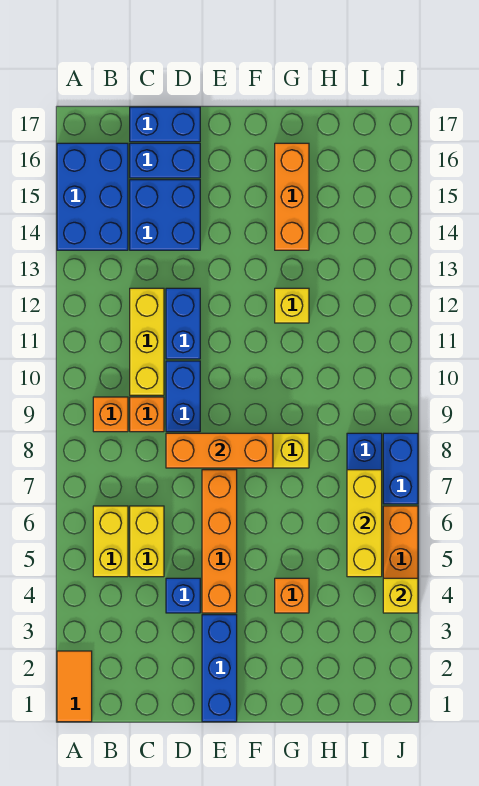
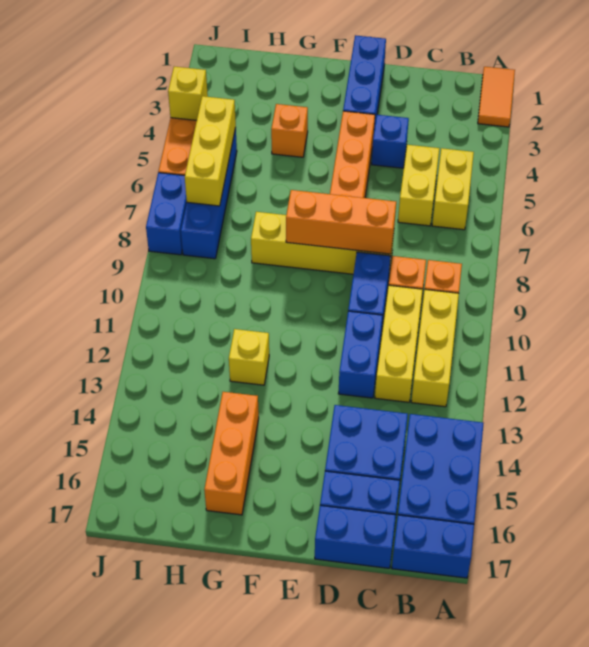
none -> blue 1x2 brick [392,515,474,578]
none -> yellow 1x3 brick [411,289,459,407]

